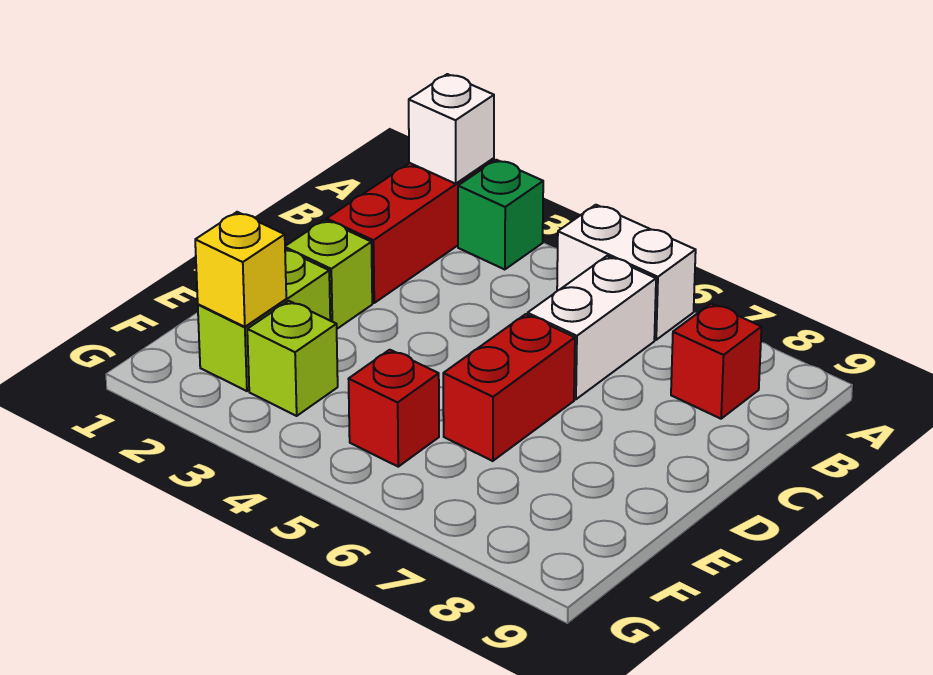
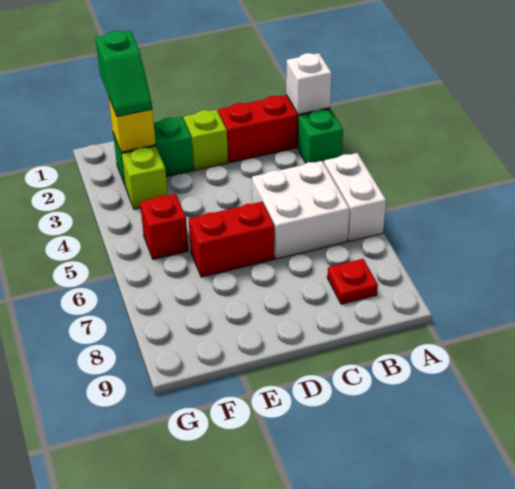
white 1x2 brick [527,256,656,399] -> white 2x2 brick [252,161,349,259]
red 1x1 brick [671,304,761,419] -> red 1x1 plate [327,259,378,304]
lime 1x2 brick [198,250,330,391] -> green 1x2 brick [113,117,193,184]
none -> green 1x2 slope [96,31,152,116]

